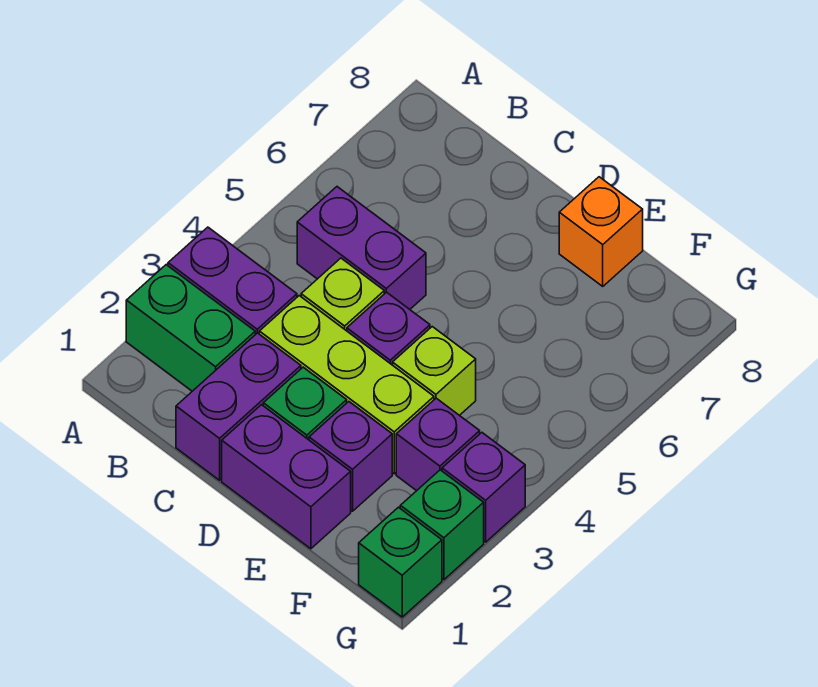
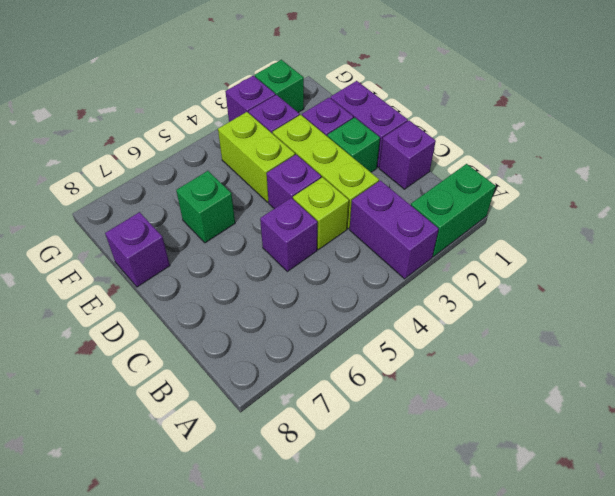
green 1x2 brick [126,265,255,391] -> green 1x2 brick turned to [411,164,496,257]
purple 1x2 brick [297,187,426,309] -> purple 1x1 brick [260,198,317,271]
purple 1x2 brick [176,333,301,480] -> purple 1x1 brick [379,121,436,189]
lime 1x1 brick [393,327,476,416] -> lime 1x2 brick [218,112,295,202]
orange 1x1 brick [559,177,643,286] -> purple 1x1 brick [105,212,170,287]
green 1x1 brick [359,507,442,617] -> green 1x1 brick moved to [176,171,235,243]

